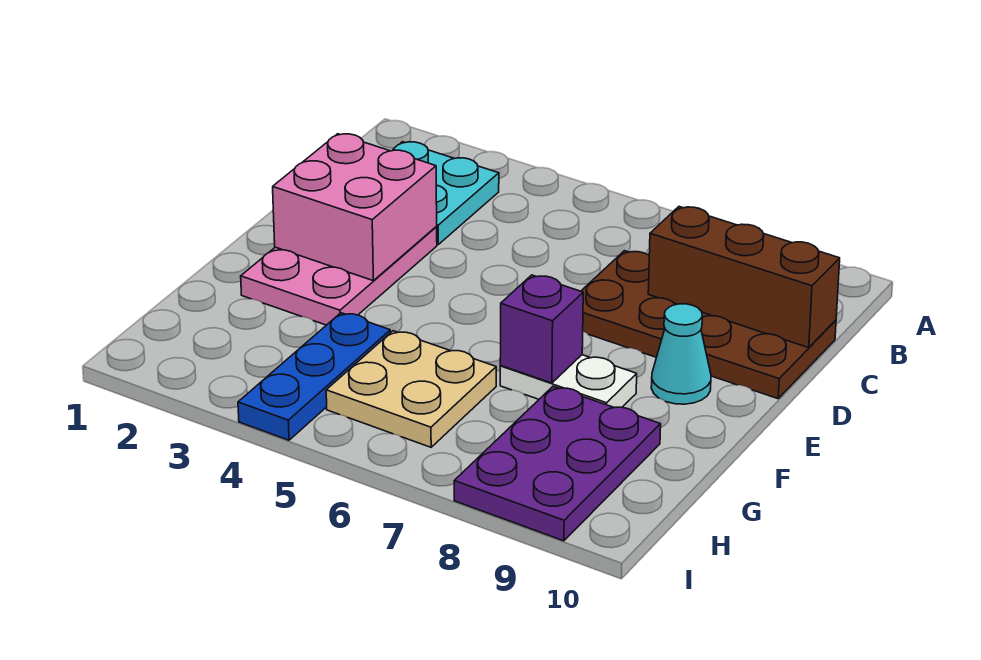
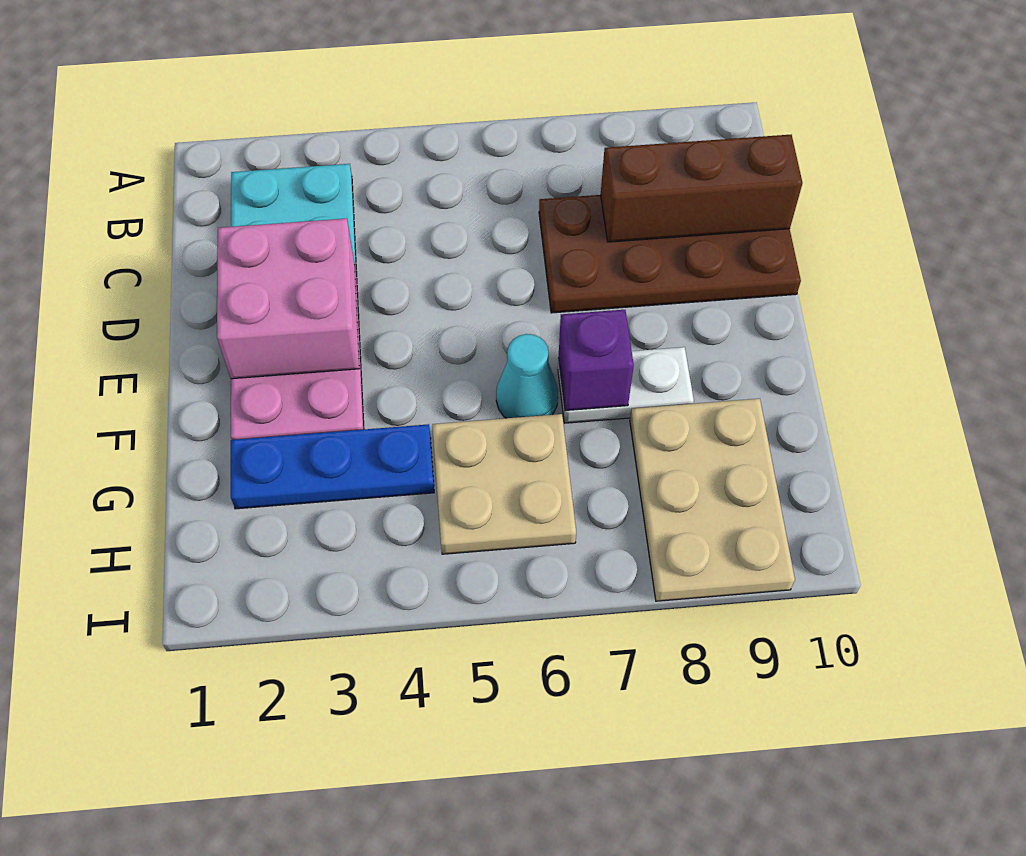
cyan 1x1 cone [651,304,711,404] -> cyan 1x1 cone moved to [496,334,558,418]
blue 1x3 plate [238,313,390,440] -> blue 1x3 plate turned to [231,424,434,509]
purple 2x3 plate [454,386,661,541] -> tan 2x3 plate [630,399,795,601]

